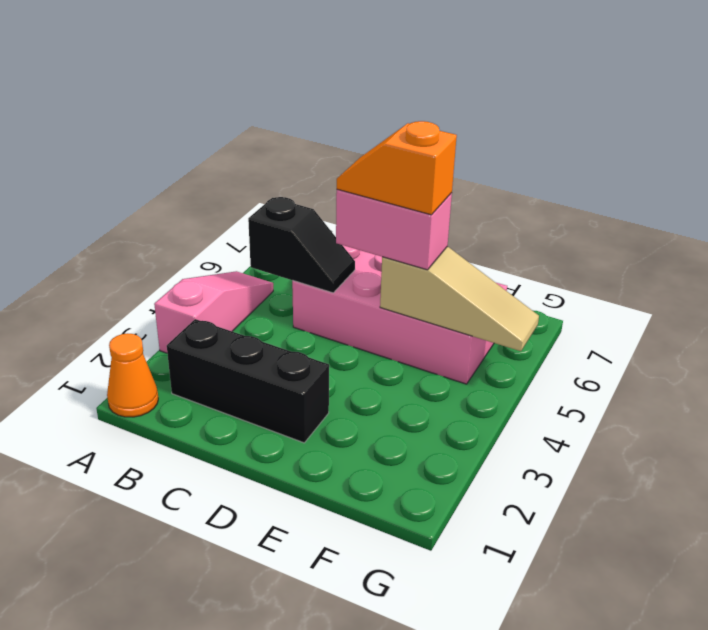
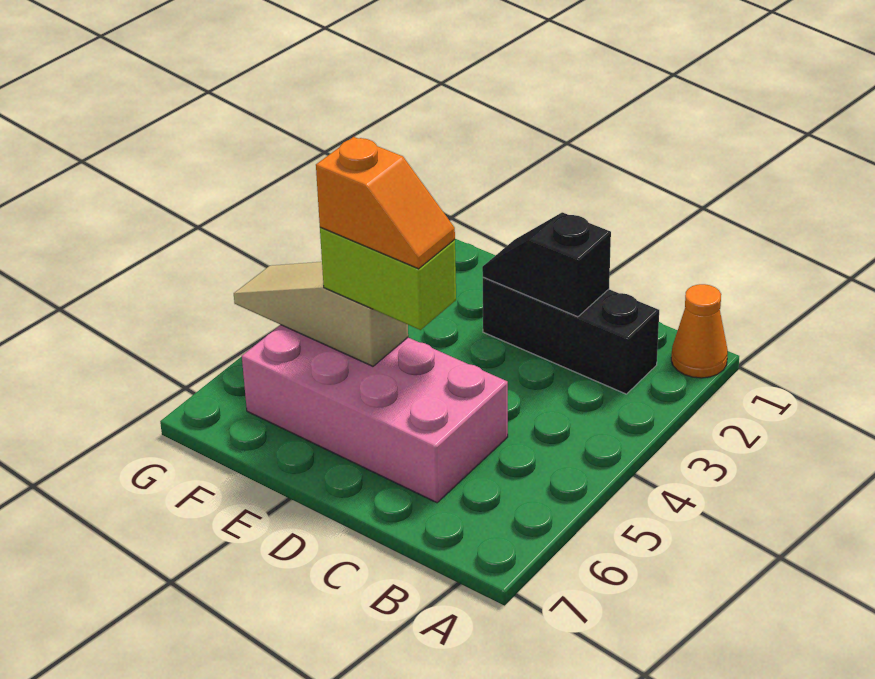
pink 1x3 slope [154,271,273,353] -> none
black 1x2 slope [248,197,355,293] -> black 1x2 slope moved to [482,212,611,317]
pink 1x2 brick [336,189,452,270] -> lime 1x2 brick [320,227,456,330]

